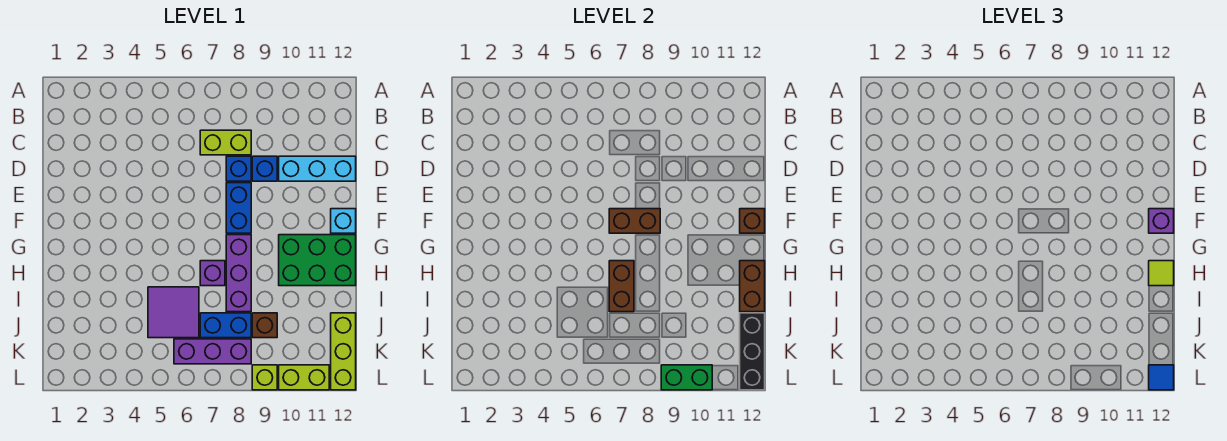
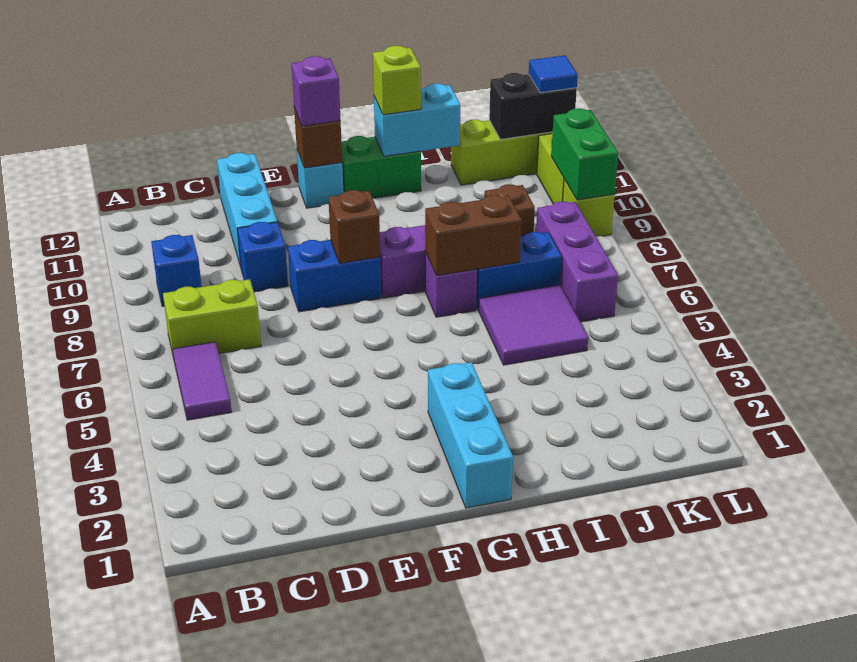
none -> purple 1x2 tile [173,342,232,420]
lime 1x2 brick [200,130,251,155] -> lime 1x2 brick turned to [163,279,261,358]
blue 1x1 brick [226,156,251,181] -> blue 1x1 brick moved to [151,235,202,306]
brown 1x2 brick [609,209,660,233] -> brown 1x1 brick [328,190,380,263]
none -> cyan 1x3 brick [428,362,513,508]
green 2x3 brick [279,235,356,286] -> green 1x2 brick [341,136,421,198]
brown 1x2 brick [740,261,765,312] -> cyan 1x2 brick [374,84,460,156]
lime 1x1 tile [1149,261,1174,286] -> lime 1x1 brick [373,46,421,115]
blue 1x2 brick [200,313,251,338] -> blue 1x2 brick turned to [476,232,562,310]
black 1x3 brick [740,313,765,390] -> black 1x2 brick [489,73,577,140]

